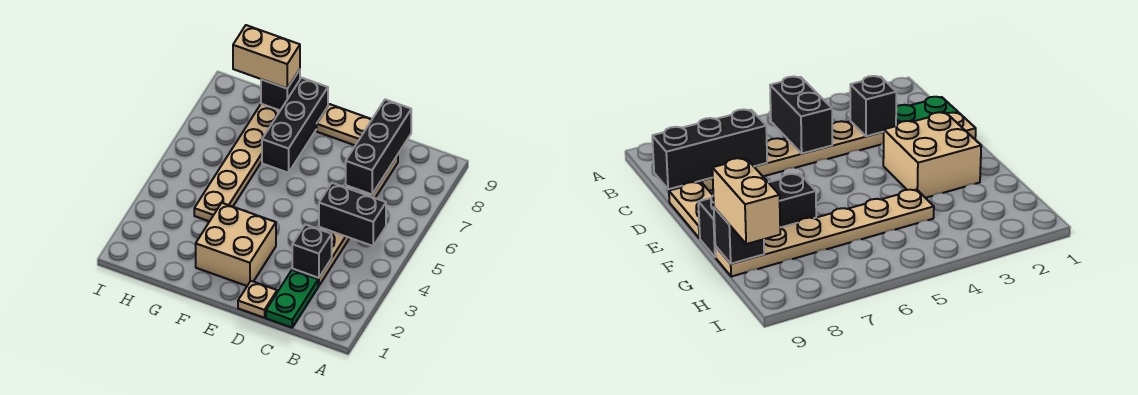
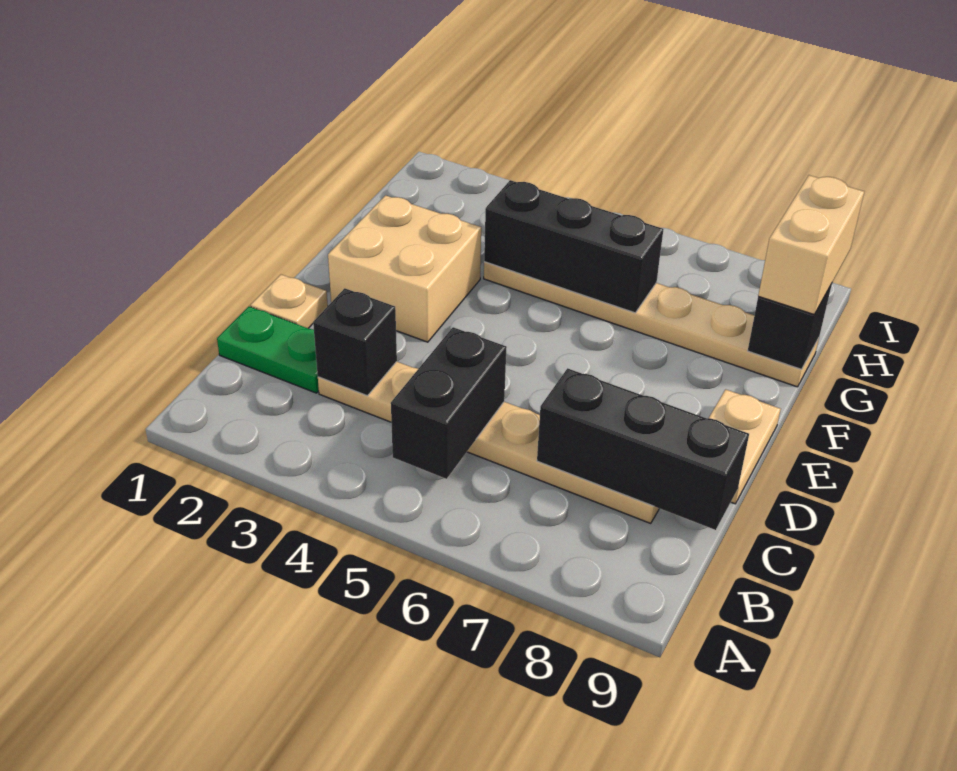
black 1x3 brick [262,78,328,173] -> black 1x3 brick moved to [484,180,664,313]

